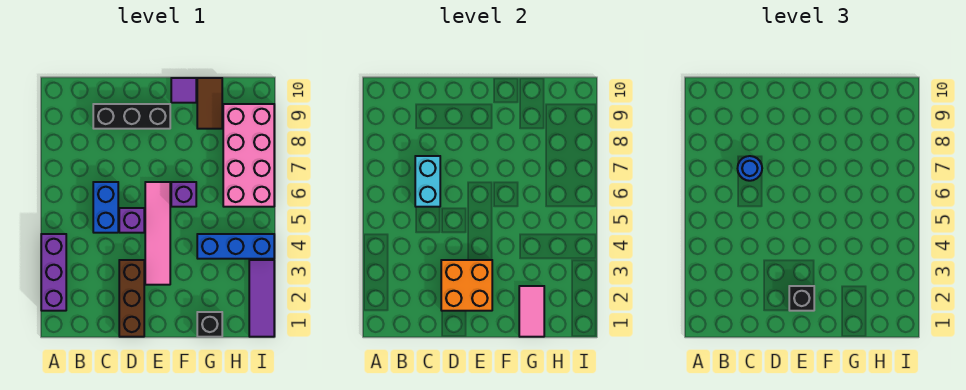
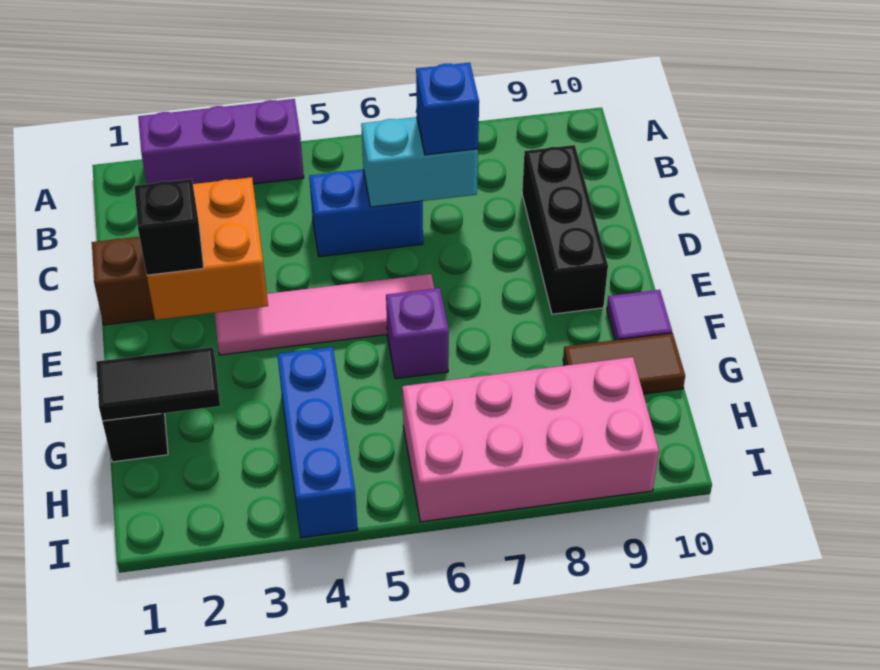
blue 1x1 round brick [738,156,762,181] -> blue 1x1 brick [416,63,479,155]
purple 1x1 brick [119,208,144,233] -> none
pink 1x2 tile [519,286,544,337] -> black 1x2 tile [96,347,220,421]
purple 1x3 tile [249,260,274,337] -> none

